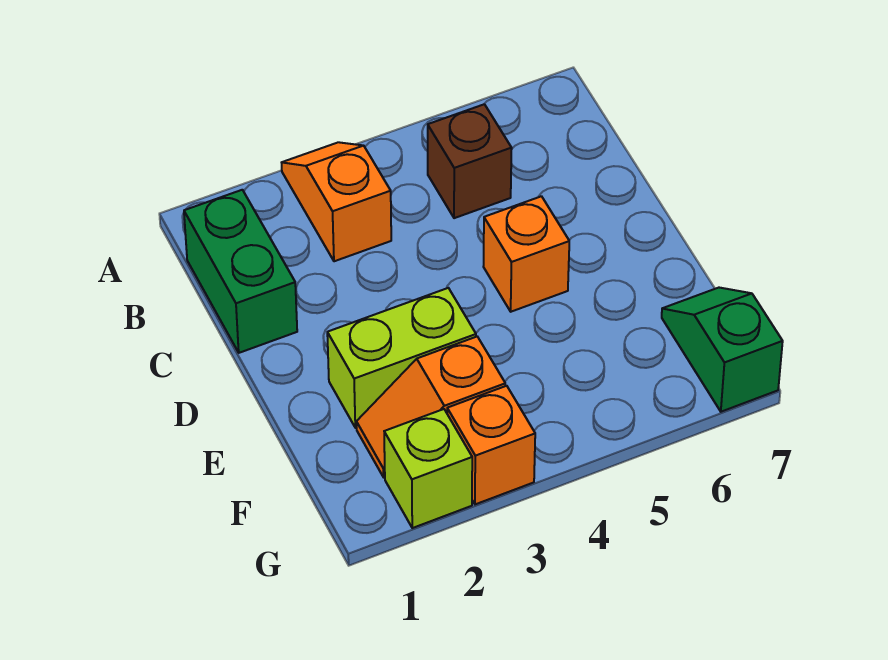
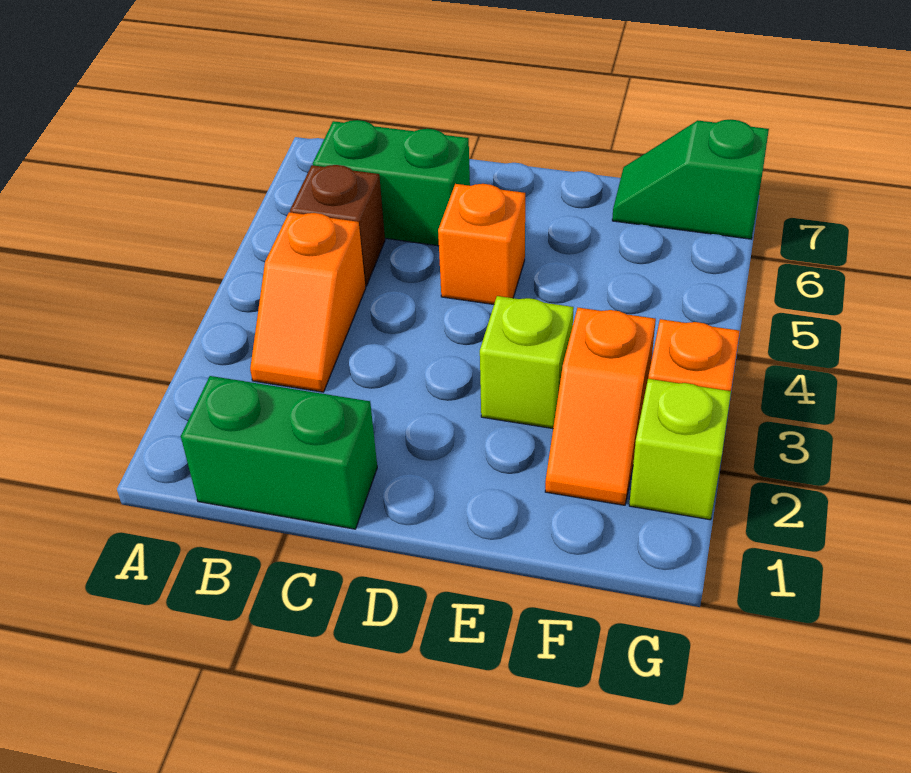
orange 1x2 slope [282,142,391,261] -> orange 1x2 slope turned to [250,212,366,392]
none -> green 1x2 brick [313,120,470,246]
lime 1x2 brick [327,288,476,428] -> lime 1x1 brick [480,296,574,429]

